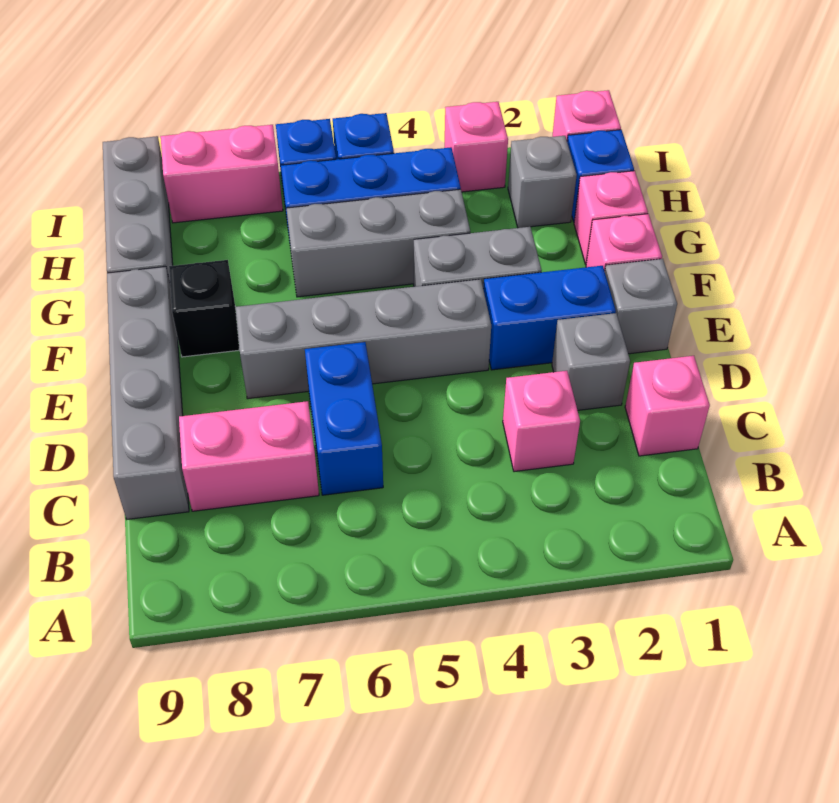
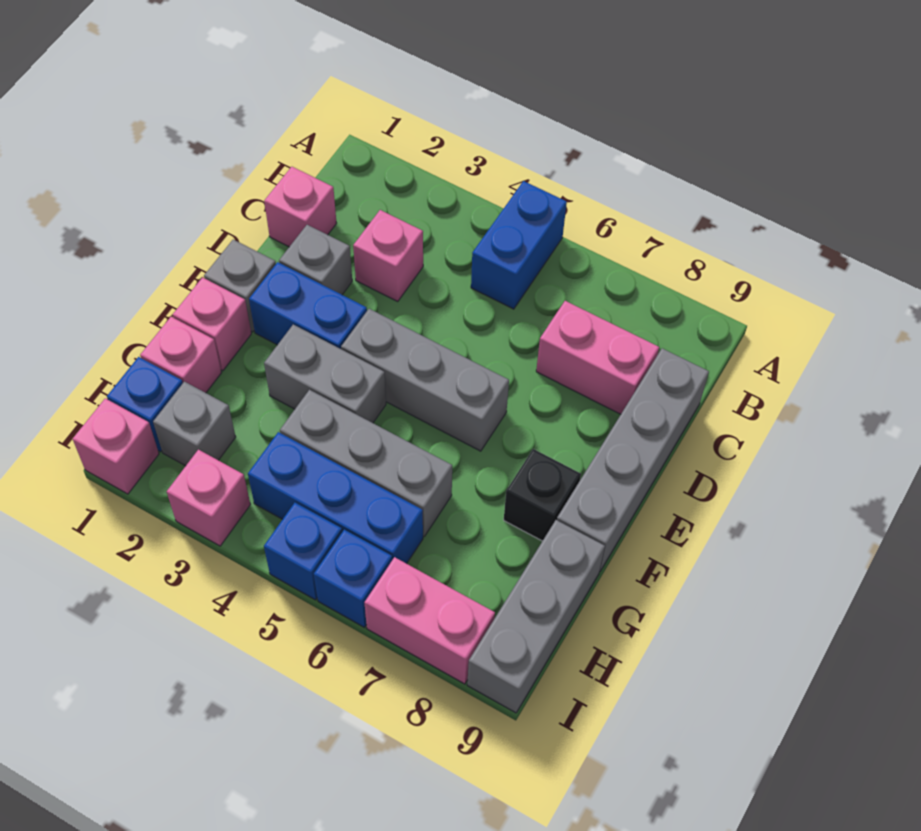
blue 1x2 brick [305,342,383,495] -> blue 1x2 brick moved to [471,181,567,309]
grey 1x4 brick [235,279,491,399] -> grey 1x3 brick [341,309,509,451]

